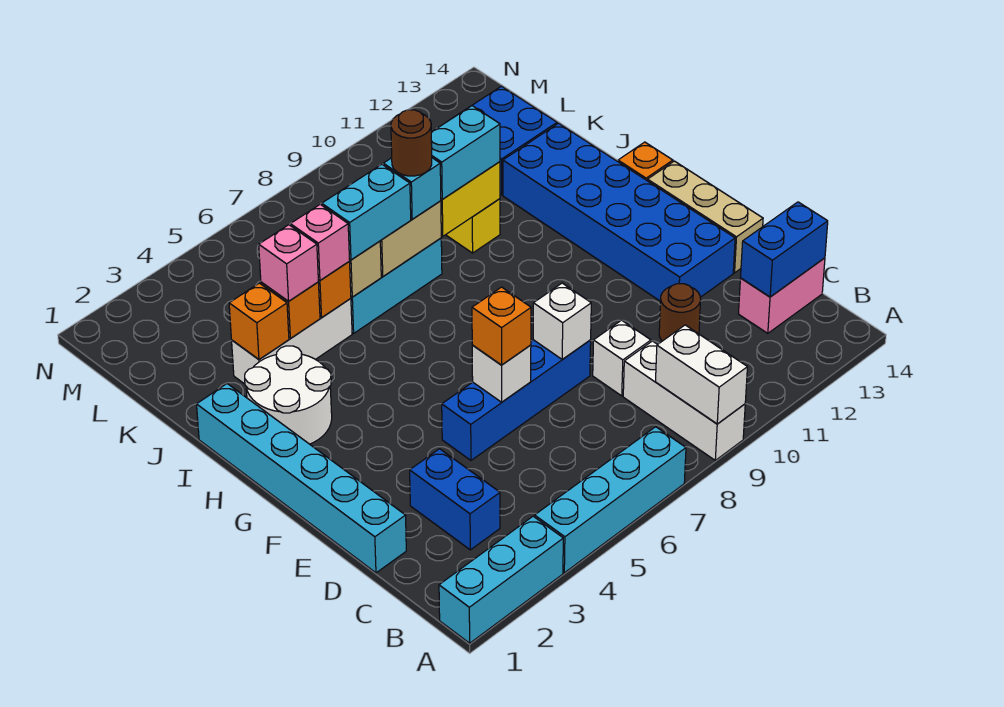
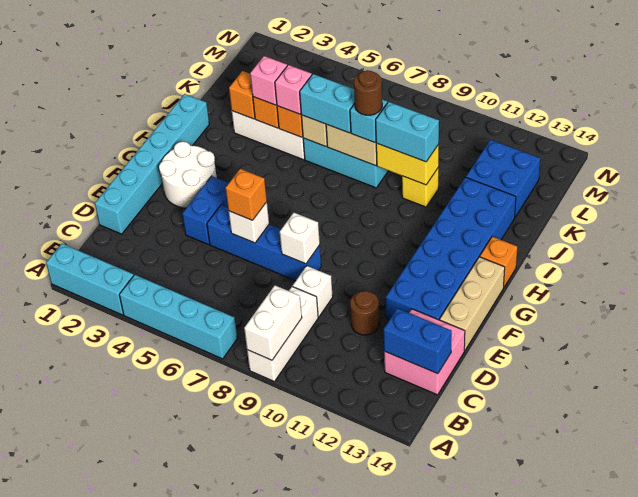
blue 1x2 brick [410,449,500,550] -> blue 1x2 brick moved to [182,176,229,245]
pink 1x2 brick [739,258,825,333] -> pink 2x2 brick [384,309,465,395]
white 2x2 round brick [245,346,332,444] -> white 2x2 round brick moved to [159,142,217,208]

